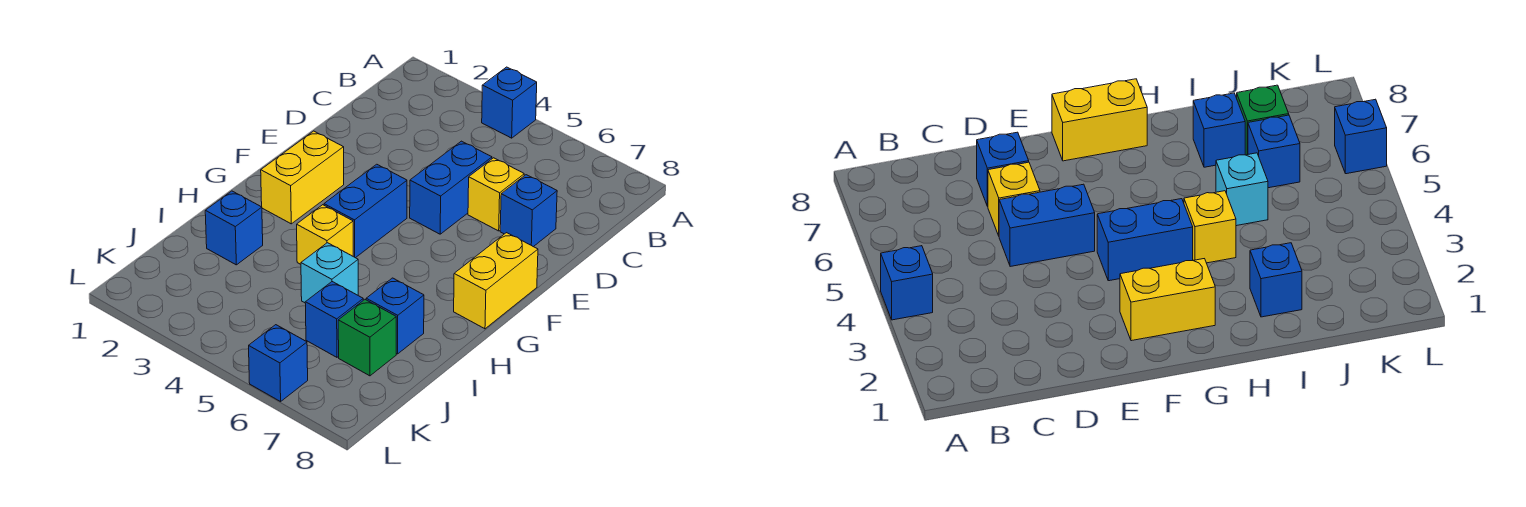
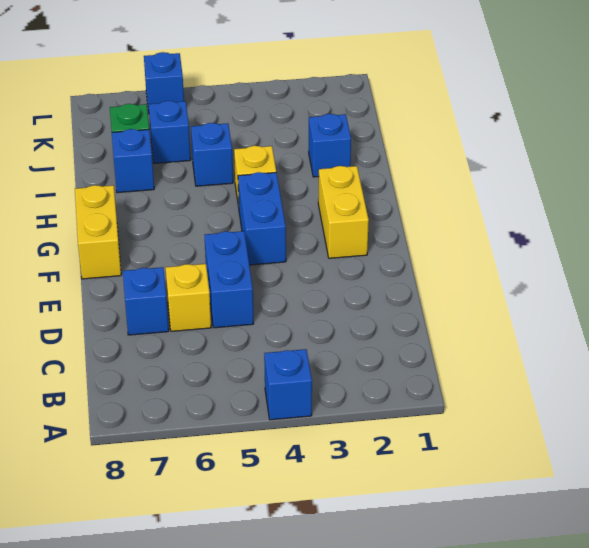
cyan 1x1 brick [301,243,358,303] -> blue 1x1 brick [191,123,233,186]

